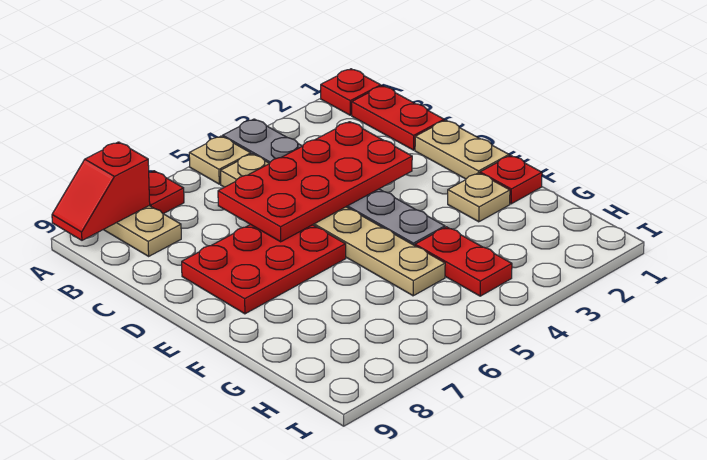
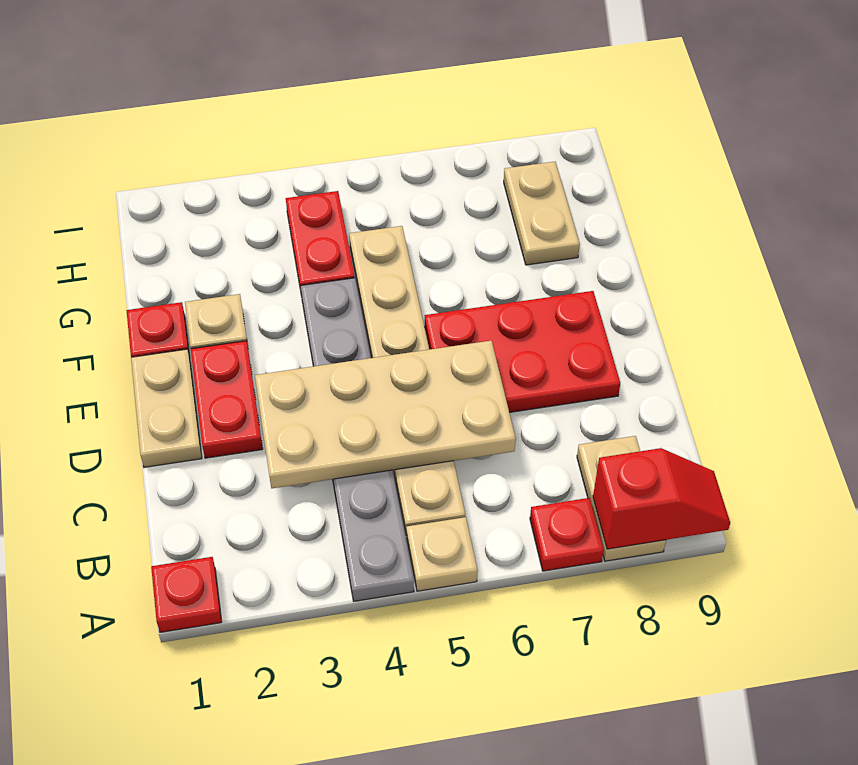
red 1x2 plate [352,86,444,150] -> red 1x2 plate moved to [191,341,263,458]
red 2x4 plate [218,122,412,242] -> tan 2x4 plate [255,341,516,488]
none -> tan 1x2 plate [504,162,580,265]

